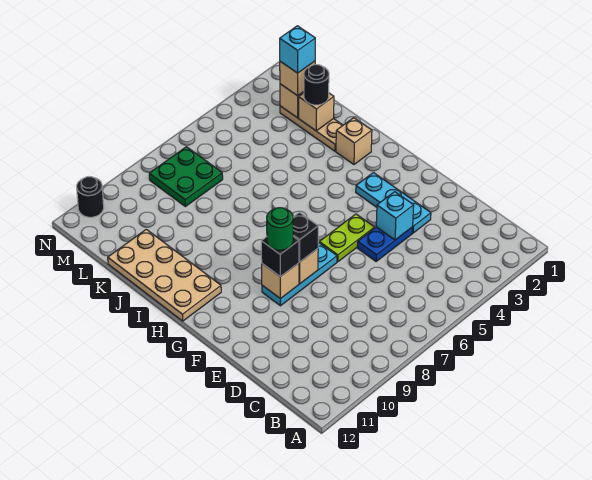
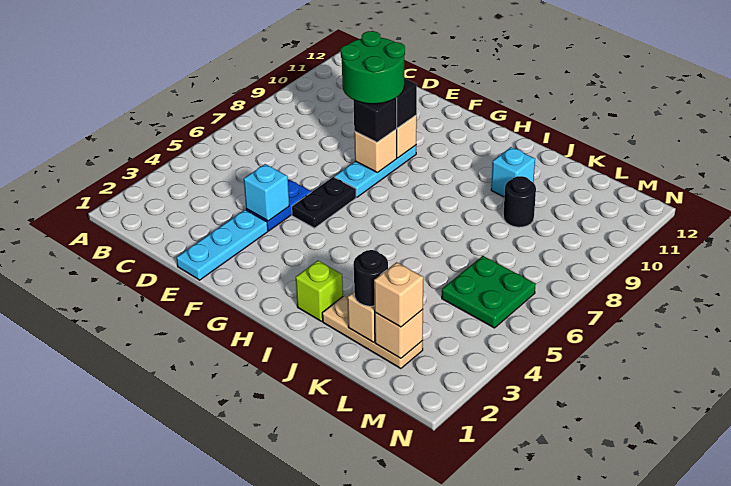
cyan 1x3 plate [356,173,431,233] -> cyan 1x3 plate turned to [176,210,268,280]
lime 1x2 plate [319,214,374,262] -> black 1x2 plate [292,177,356,228]
green 1x1 round brick [267,208,293,250] -> green 2x2 round brick [341,31,405,104]
tan 2x4 plate [108,229,221,321] -> none
tan 1x1 brick [336,118,372,164] -> lime 1x1 brick [296,261,343,321]
cyan 1x1 brick [280,26,315,73] -> cyan 1x1 brick moved to [491,147,535,197]
green 2x2 plate [149,147,223,207] -> green 2x2 plate moved to [442,256,536,328]
black 1x1 round brick [77,177,104,217] -> black 1x1 round brick moved to [503,176,536,227]

